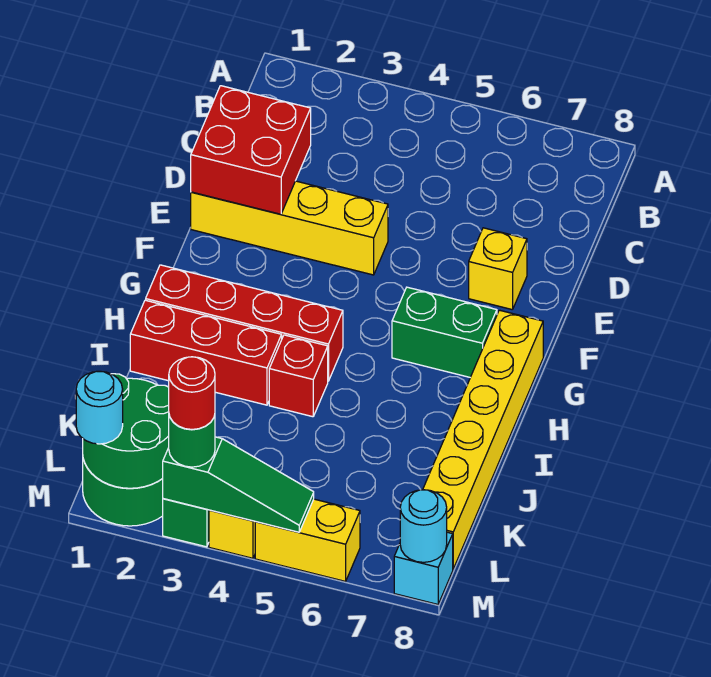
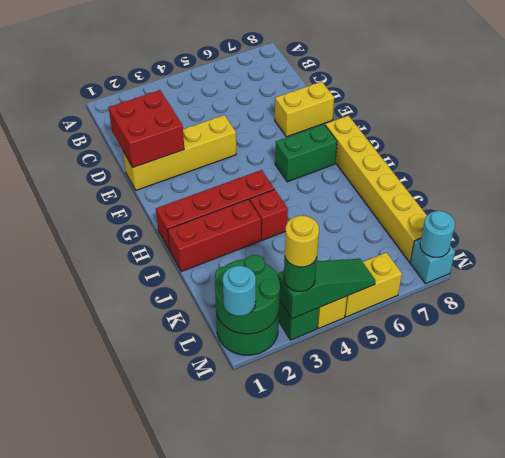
yellow 1x1 brick [469,228,527,310] -> yellow 1x2 brick [275,82,334,137]
red 1x1 round brick [169,357,215,429] -> yellow 1x1 round brick [285,216,319,267]

